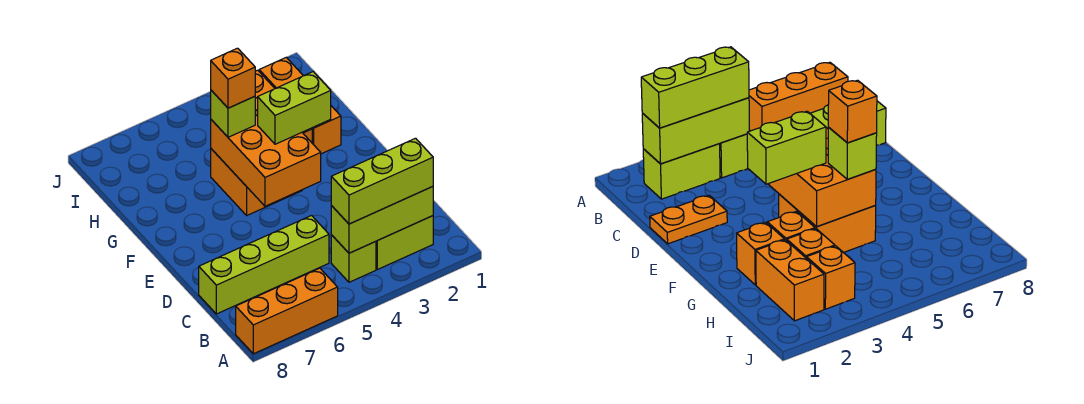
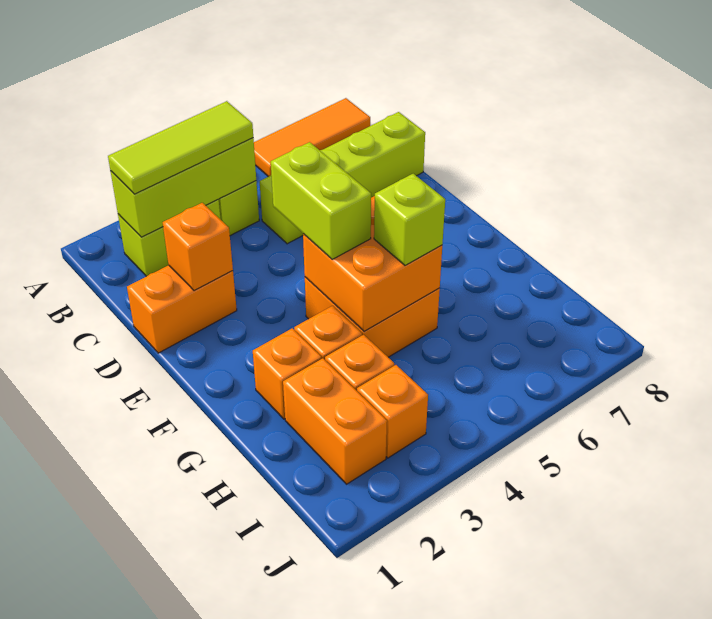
orange 1x3 brick [236,268,338,354] -> orange 1x3 tile [254,98,370,177]
lime 1x3 brick [331,138,433,224] -> lime 1x3 tile [108,101,253,194]
orange 1x2 plate [650,195,727,244] -> orange 1x2 brick [127,265,237,353]
orange 2x3 brick [211,98,321,206] -> orange 2x2 brick [303,196,442,331]
lime 1x2 brick [257,72,331,144] -> lime 1x2 brick turned to [271,142,371,259]
orange 1x1 brick [211,48,255,108] -> orange 1x1 brick moved to [163,203,233,291]

